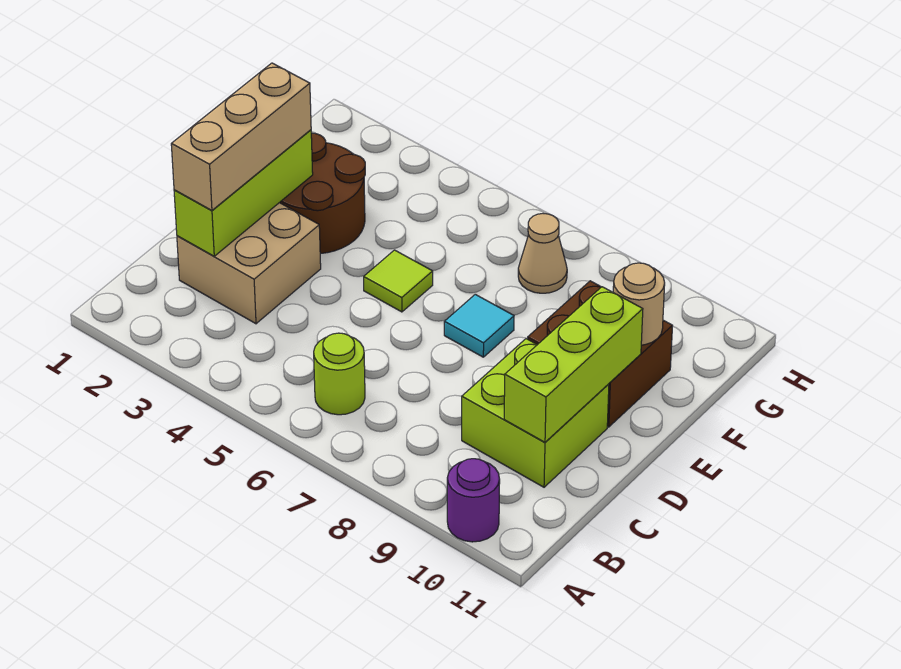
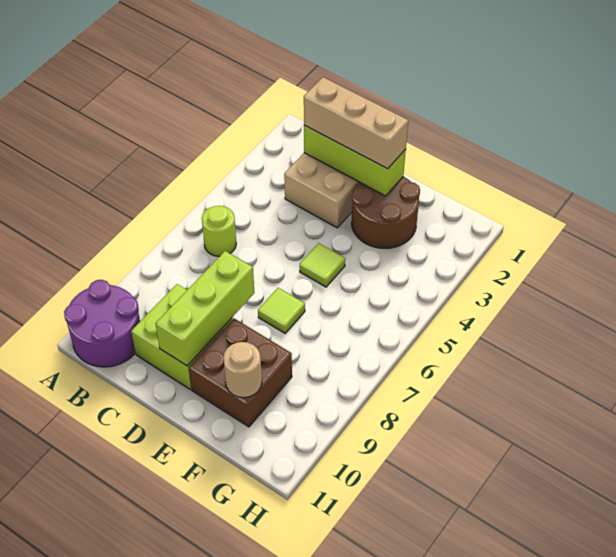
purple 1x1 round brick [447,459,500,542] -> purple 2x2 round brick [64,280,140,367]
lime 1x3 brick [504,287,643,442] -> lime 1x3 brick turned to [155,251,254,366]
cyan 1x1 tile [444,294,514,357] -> lime 1x1 tile [258,288,305,333]
tan 1x1 cone [518,214,567,293] -> none

